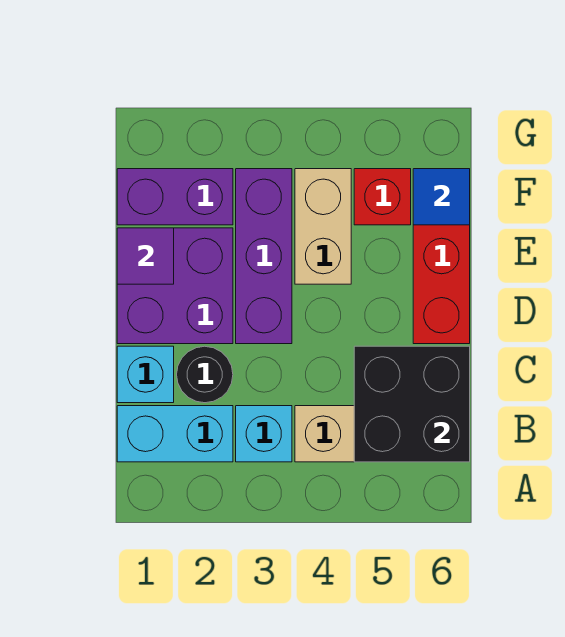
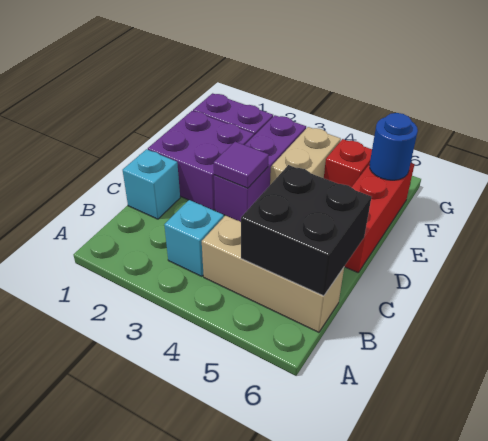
cyan 1x2 brick [117,406,233,462] -> none
black 1x1 round brick [177,346,233,403] -> none
purple 1x1 tile [117,228,174,284] -> purple 1x1 tile moved to [214,142,269,188]
blue 1x1 tile [413,169,470,225] -> blue 1x1 round brick [370,113,418,180]

